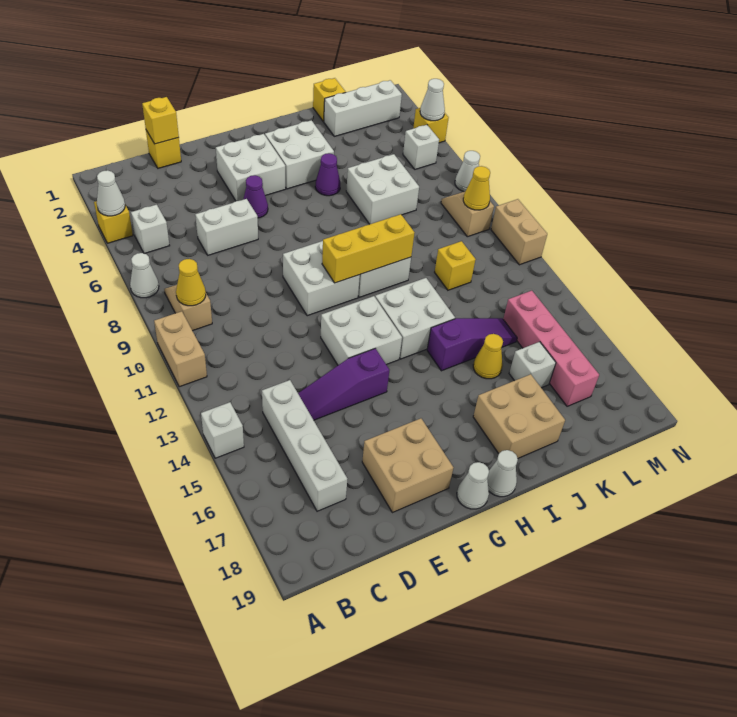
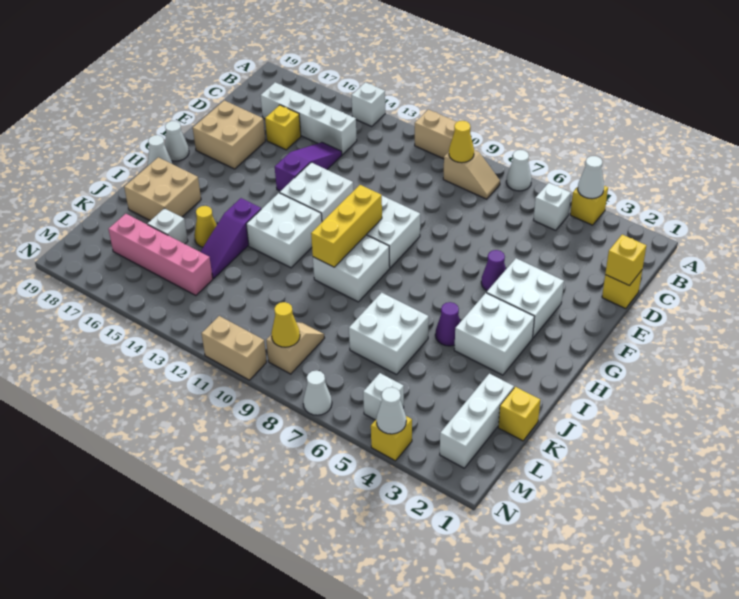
white 1x2 brick [195,199,258,255] -> none
yellow 1x1 brick [435,241,476,290] -> yellow 1x1 brick moved to [265,105,301,150]
tan 1x2 slope [441,192,494,237] -> tan 1x2 slope turned to [266,322,324,374]

